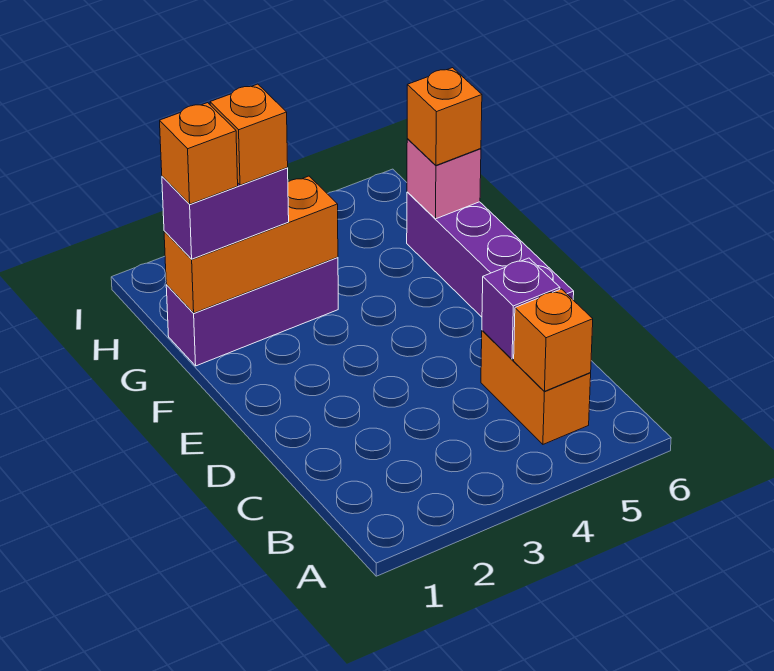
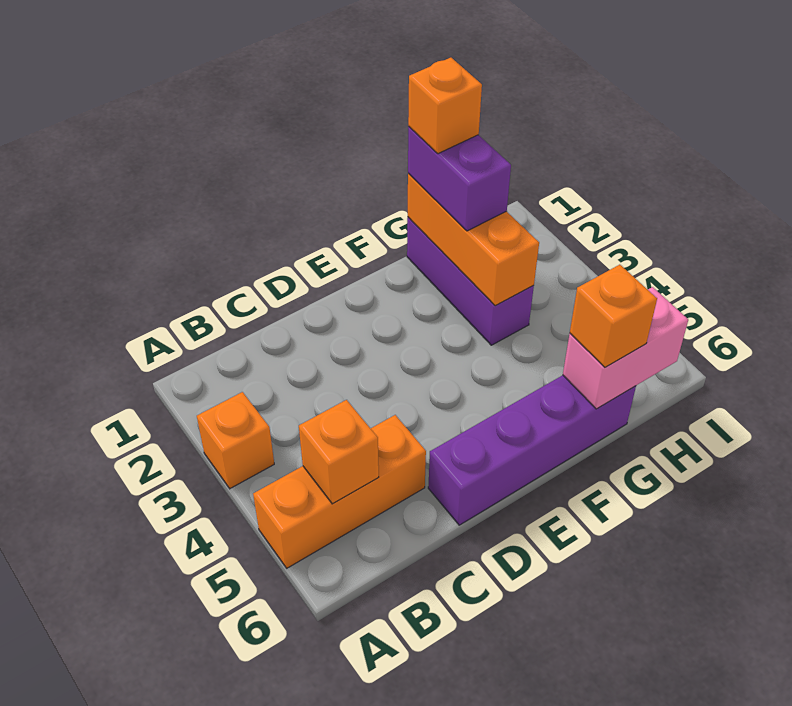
orange 1x2 brick [481,330,591,444] -> orange 1x3 brick [253,415,426,568]
purple 1x1 brick [482,258,560,360] -> none
orange 1x1 brick [210,84,288,185] -> orange 1x1 brick moved to [197,392,274,488]
pink 1x1 brick [407,139,481,219] -> pink 1x2 brick [563,287,688,409]

